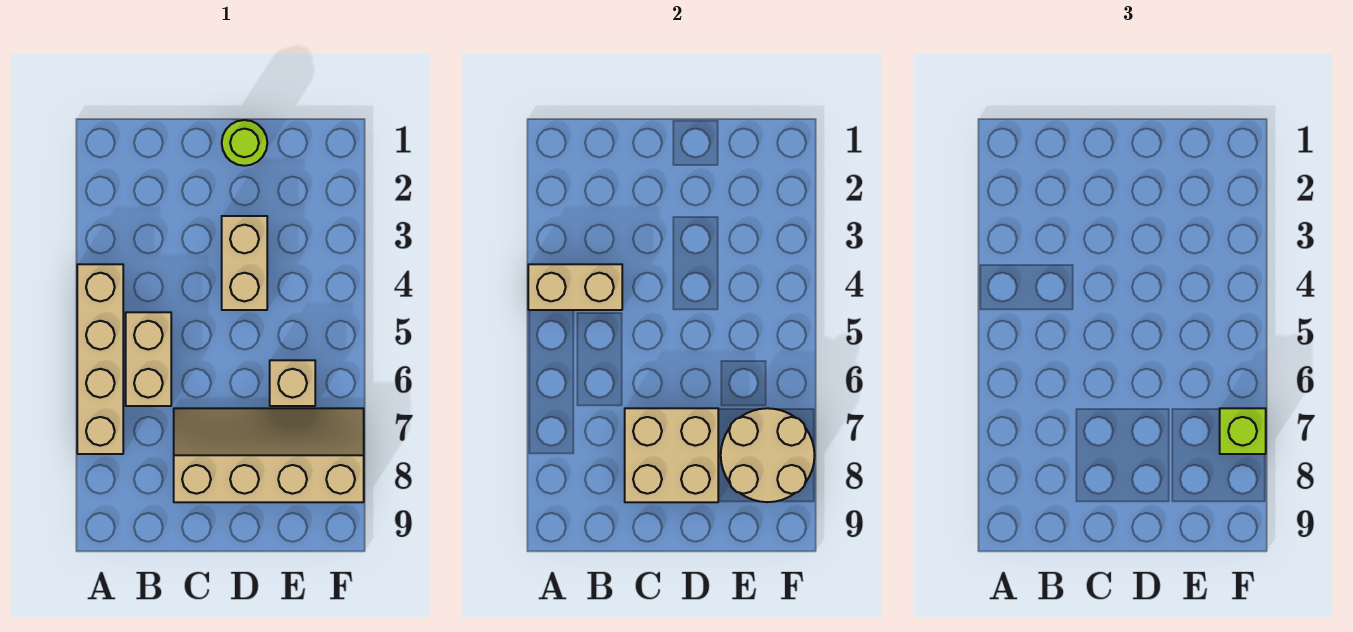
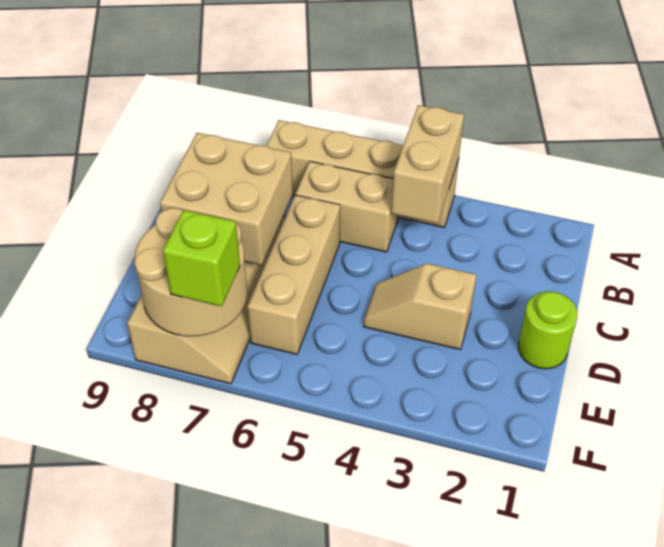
tan 1x2 brick [222,216,267,310] -> tan 1x2 slope [364,264,477,349]
tan 1x1 brick [270,360,315,406] -> tan 1x3 brick [247,195,340,354]

